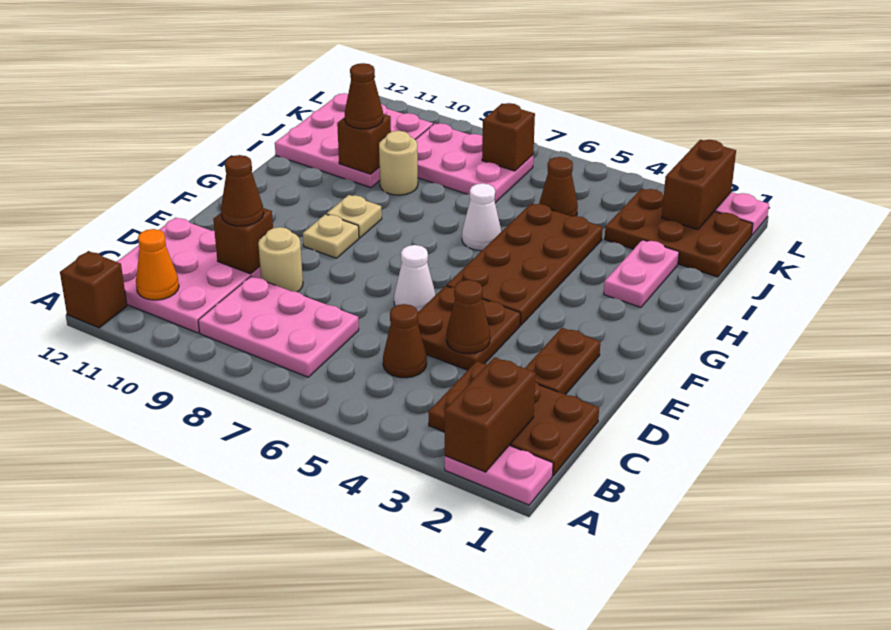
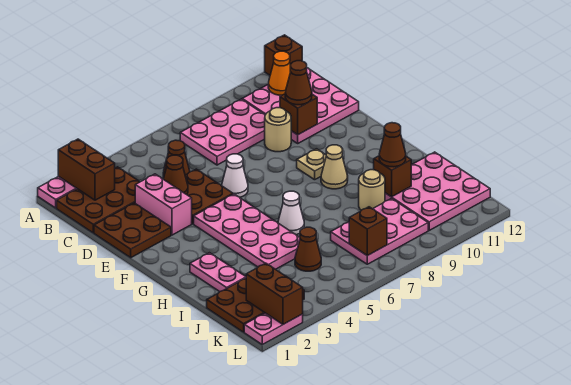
brown 1x2 plate [525,328,600,395] -> brown 2x2 plate [94,203,171,258]
none -> pink 1x2 brick [135,174,192,235]
brown 2x4 plate [447,203,603,325] -> pink 2x4 plate [194,194,300,269]
tan 1x1 plate [327,195,382,238] -> tan 1x1 cone [321,145,348,189]

